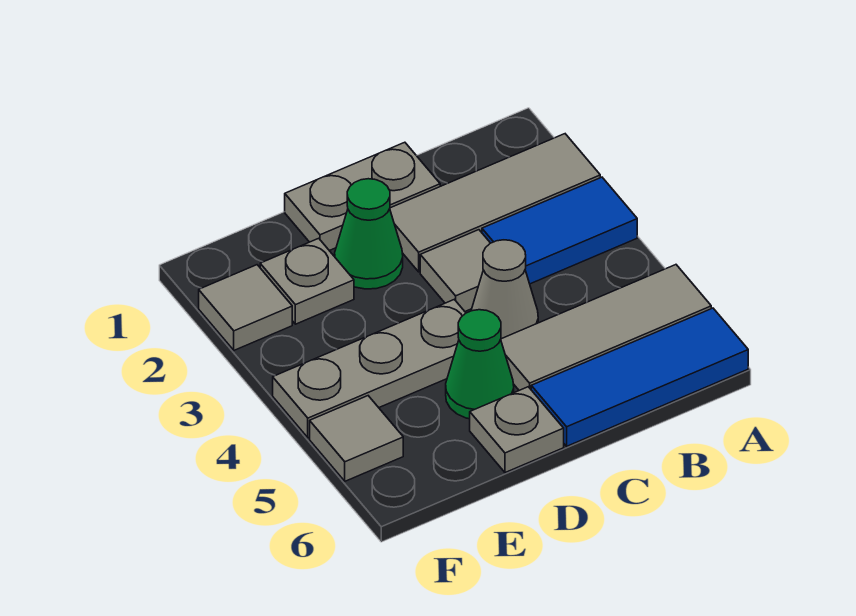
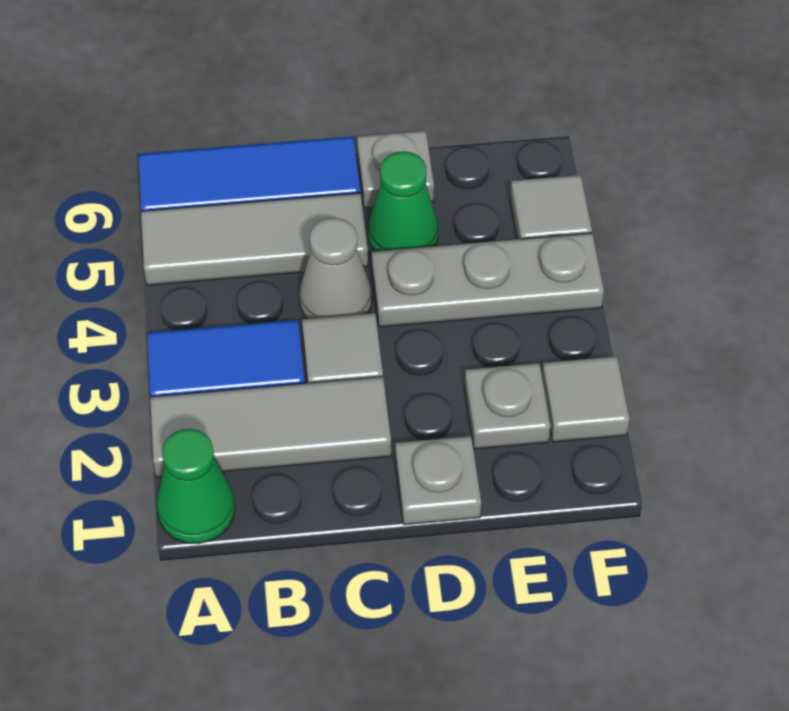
grey 1x2 plate [285,142,440,251] -> grey 1x1 plate [395,436,481,525]
green 1x1 cone [335,179,403,289] -> green 1x1 cone moved to [157,429,235,544]

